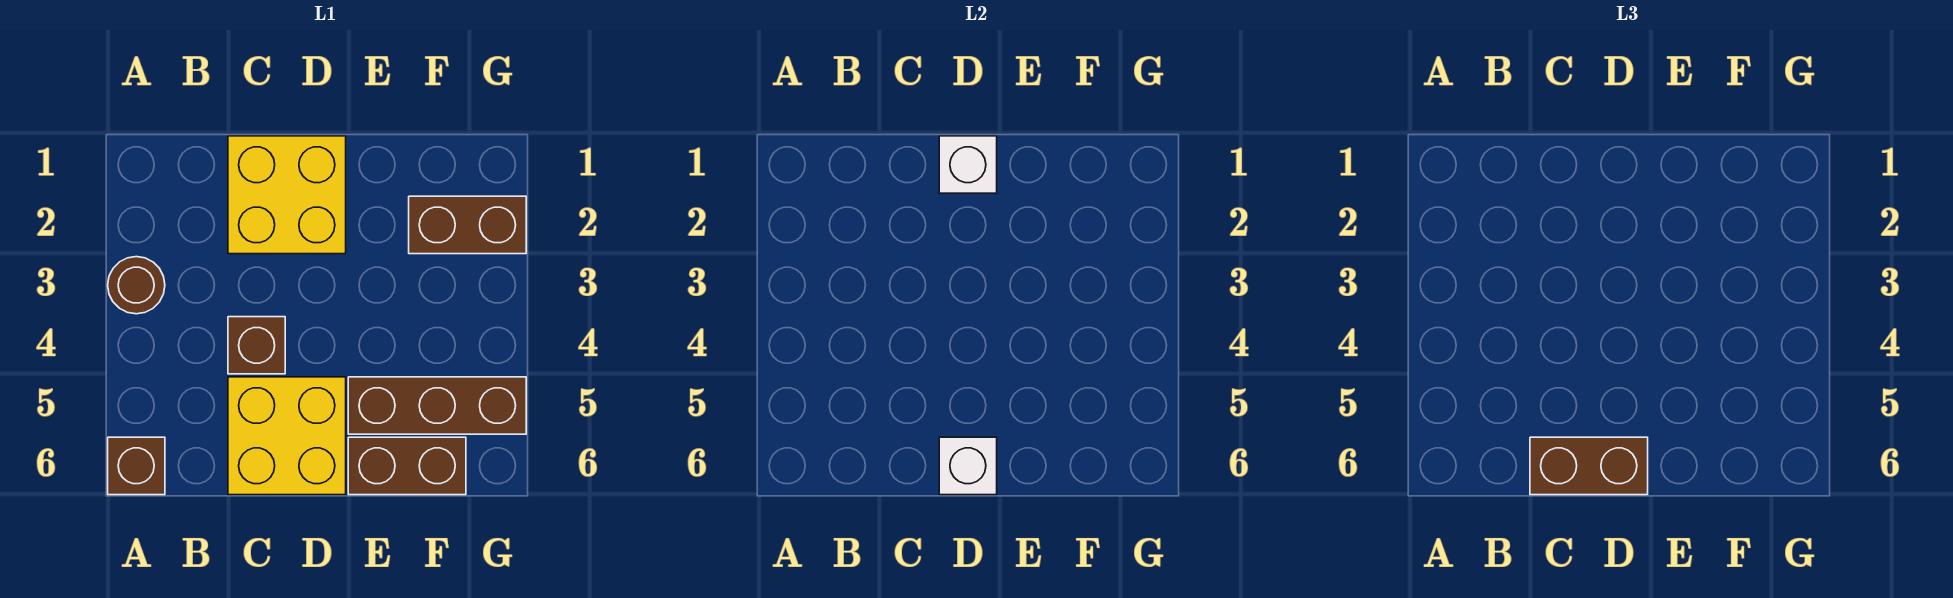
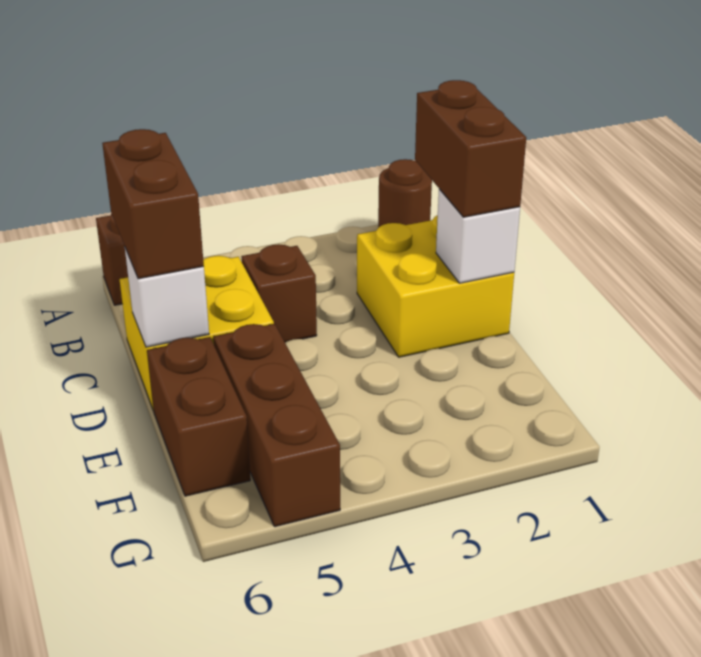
brown 1x1 round brick [108,257,165,314] -> brown 1x1 round brick moved to [378,159,432,228]
brown 1x2 brick [409,196,526,254] -> brown 1x2 brick moved to [415,80,526,217]

